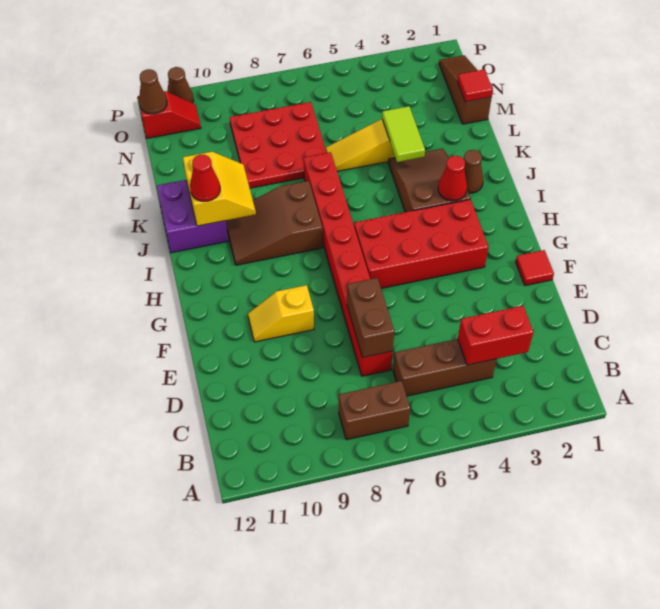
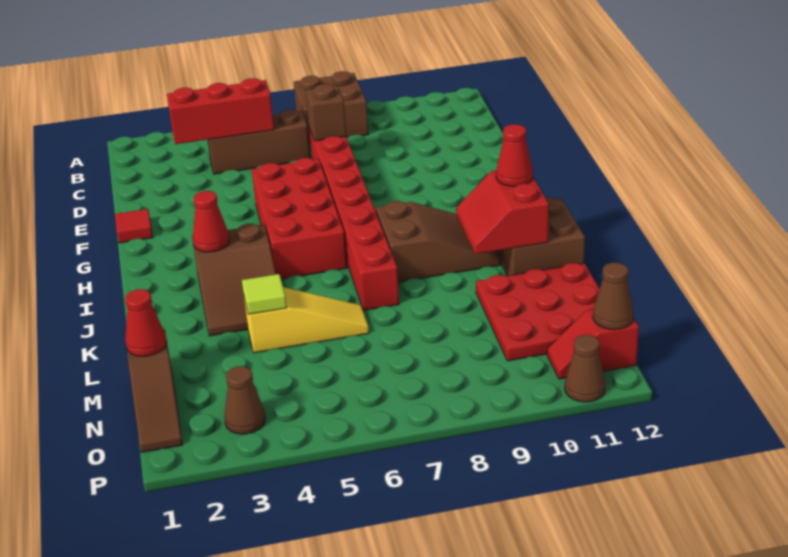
brown 1x2 brick [339,381,410,440] -> brown 2x2 brick [294,71,368,144]
red 1x2 brick [458,306,533,365] -> red 1x3 brick [167,78,274,144]
brown 1x2 brick [347,278,394,358] -> brown 1x1 brick [306,84,346,141]
yellow 1x2 slope [248,285,314,342] -> none
red 2x4 brick [354,199,488,288] -> red 2x4 brick turned to [252,158,347,279]
brown 1x1 cone [464,150,483,193] -> brown 1x1 cone moved to [224,366,266,434]
yellow 2x2 slope [183,152,256,226] -> red 2x2 slope [456,170,549,254]
purple 2x2 brick [157,180,228,253] -> brown 2x2 brick [497,198,585,276]
lime 1x2 tile [382,106,425,162] -> lime 1x1 tile [242,274,287,314]
red 3x3 plate [230,102,327,188] -> red 3x3 plate moved to [476,263,600,361]
red 1x1 tile [457,69,493,102] -> red 1x1 cone [125,289,166,356]

